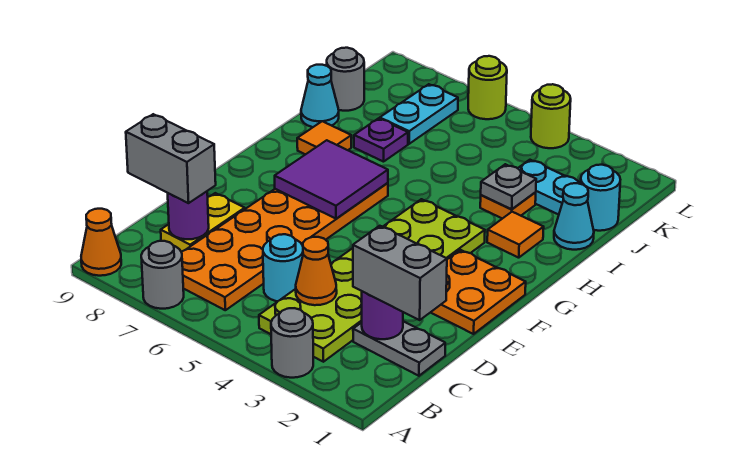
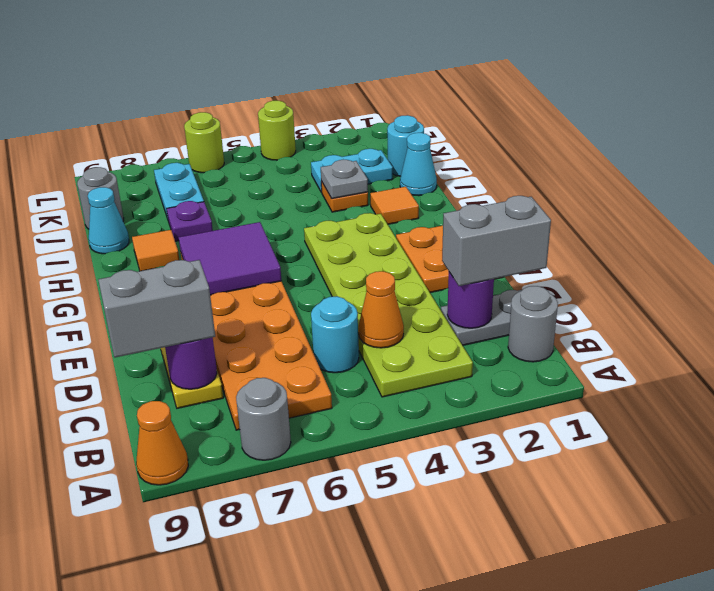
grey 1x1 round brick [271,308,313,378] -> grey 1x1 round brick moved to [508,286,558,362]

